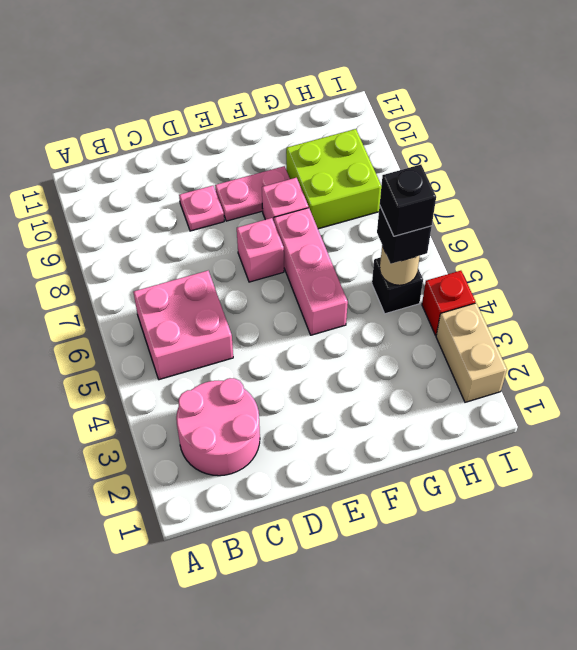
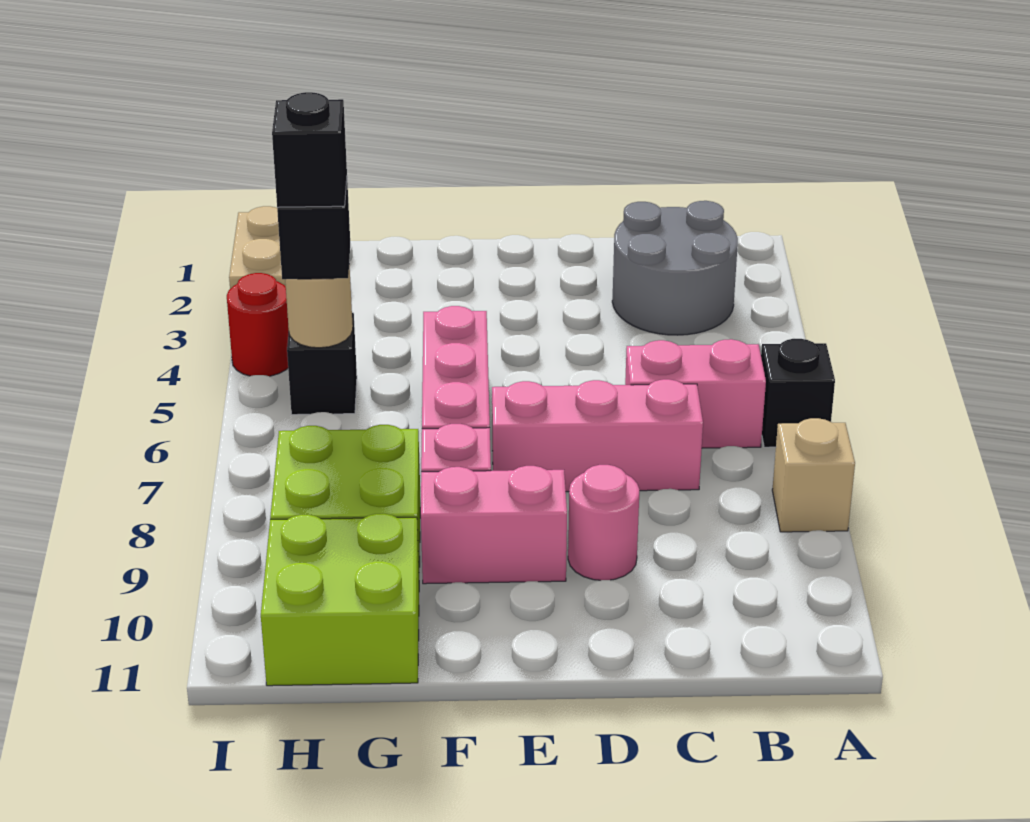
none -> black 1x1 brick [761,339,835,447]
none -> tan 1x1 brick [772,418,855,532]
pink 2x2 round brick [176,378,260,476] -> grey 2x2 round brick [612,201,738,335]
pink 2x2 brick [133,271,233,380] -> pink 1x2 brick [625,339,766,448]
pink 1x1 plate [179,186,224,231] -> pink 1x1 round brick [568,465,640,580]
pink 1x1 brick [237,218,284,282] -> pink 1x3 brick [492,379,703,492]
pink 1x2 plate [215,166,290,221] -> pink 1x2 brick [421,466,567,584]
none -> lime 2x2 brick [261,514,419,686]
red 1x1 brick [422,271,476,335] -> red 1x1 round brick [227,273,289,376]

